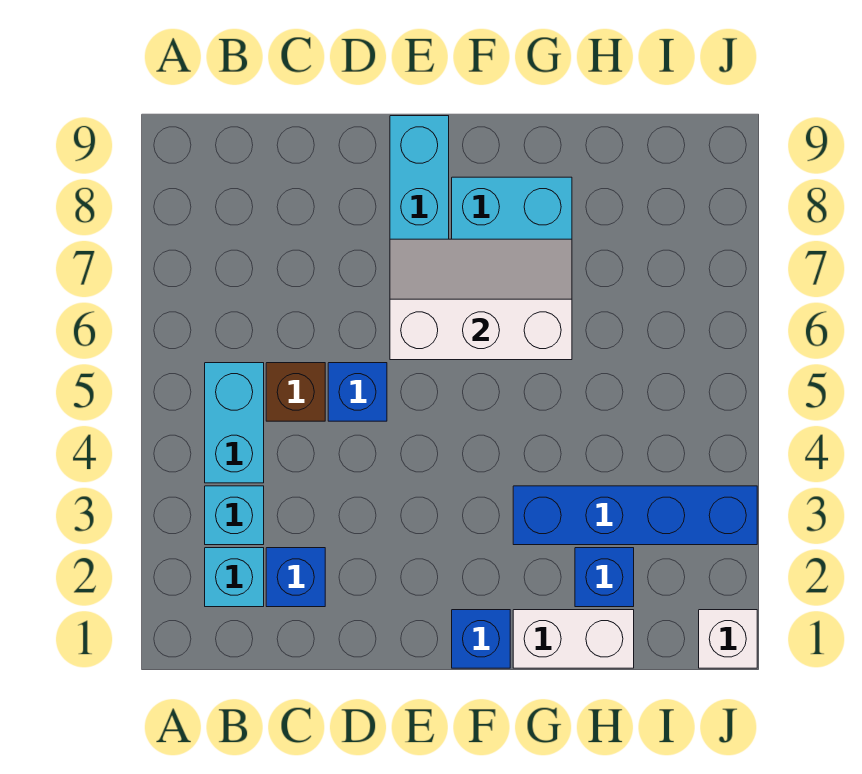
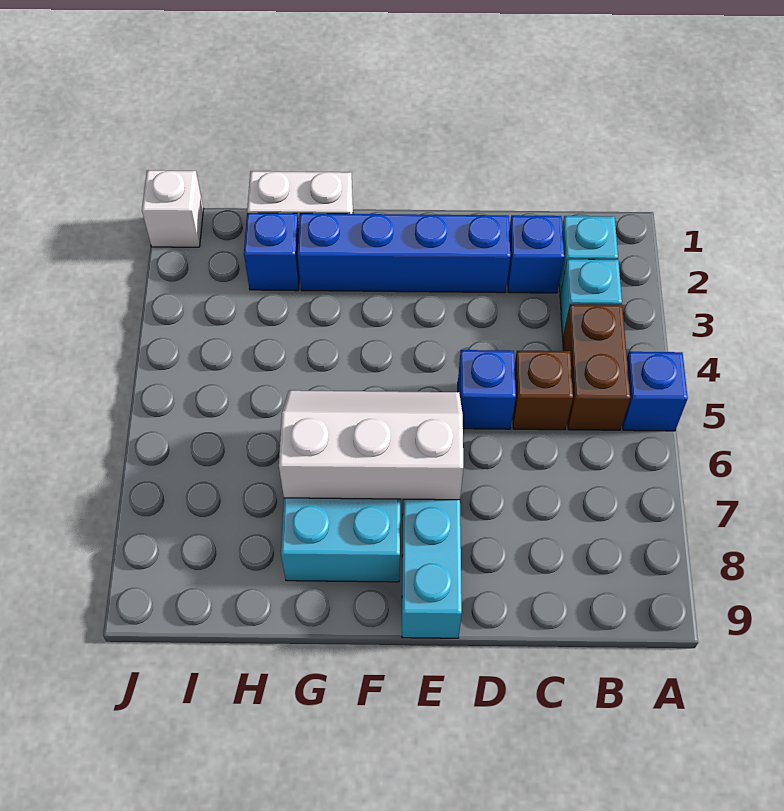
cyan 1x2 brick [205,363,264,483] -> brown 1x2 brick [563,304,630,430]
white 2x3 slope [390,239,572,360] -> white 2x3 slope turned to [279,390,463,500]
blue 1x1 brick [452,610,510,668] -> blue 1x1 brick moved to [622,352,688,431]
blue 1x4 brick [513,486,757,545] -> blue 1x4 brick moved to [298,213,510,293]

